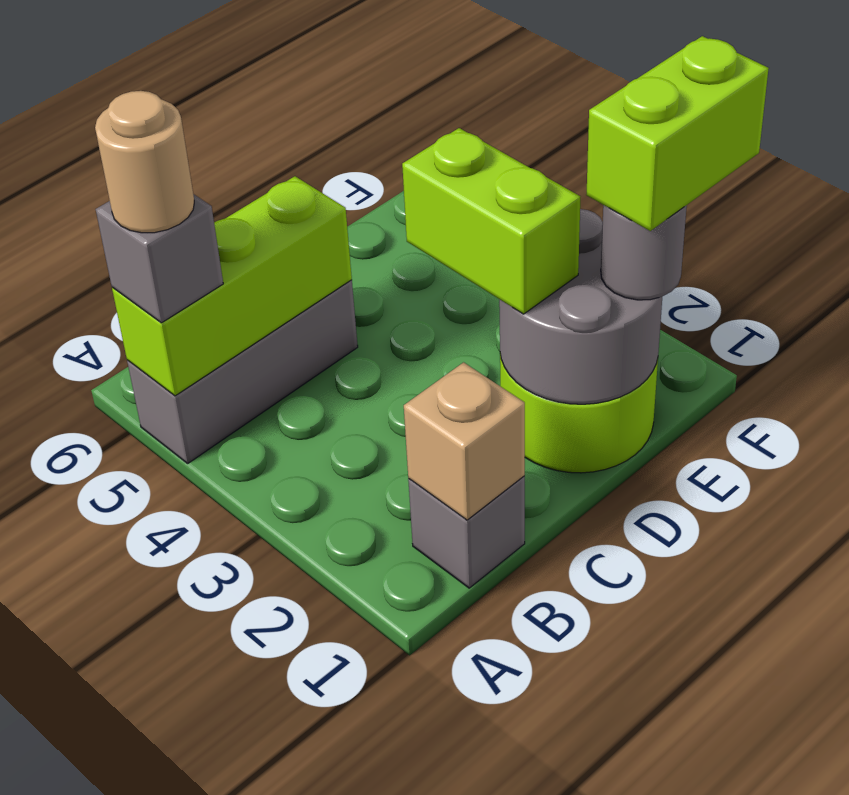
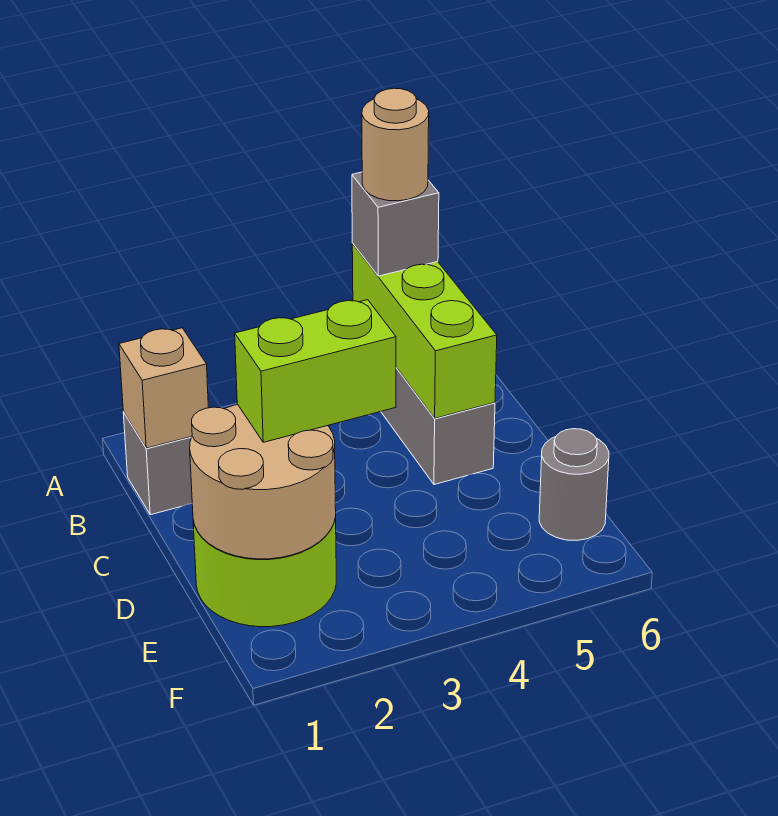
grey 2x2 round brick [499,209,662,404] -> tan 2x2 round brick [190,405,336,559]
grey 1x1 round brick [601,205,687,300] -> grey 1x1 round brick moved to [539,429,609,540]
lime 1x2 brick [586,36,769,231] -> none

